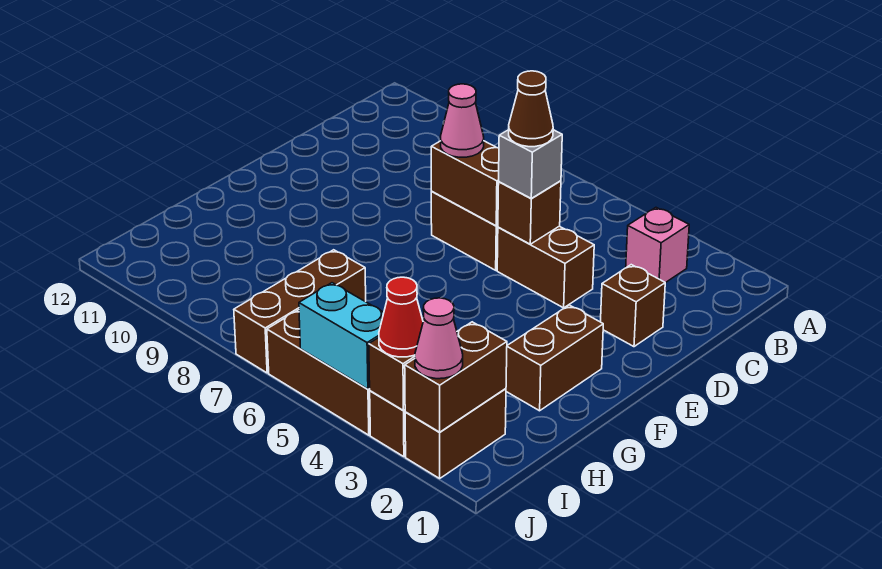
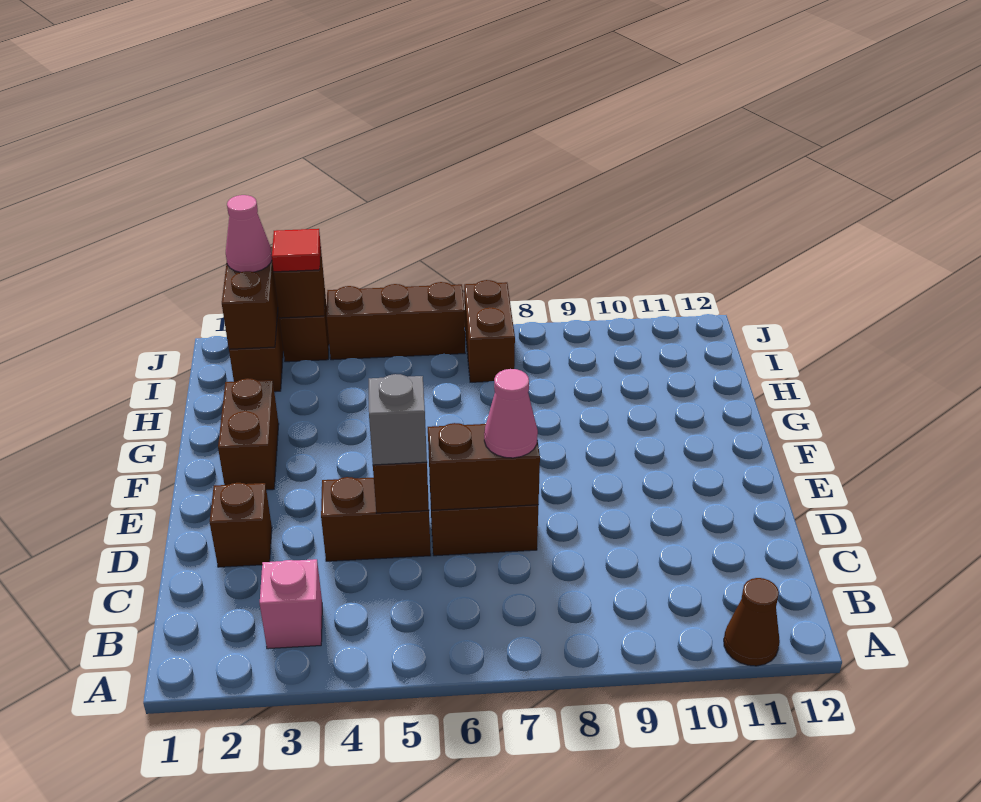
brown 1x1 cone [509,71,553,147] -> brown 1x1 cone moved to [724,578,780,666]
brown 1x3 brick [234,250,366,373] -> brown 1x2 brick [464,280,515,382]
red 1x1 cone [379,277,423,357] -> red 1x1 tile [272,229,321,272]
cyan 1x2 brick [299,283,384,389] -> none

